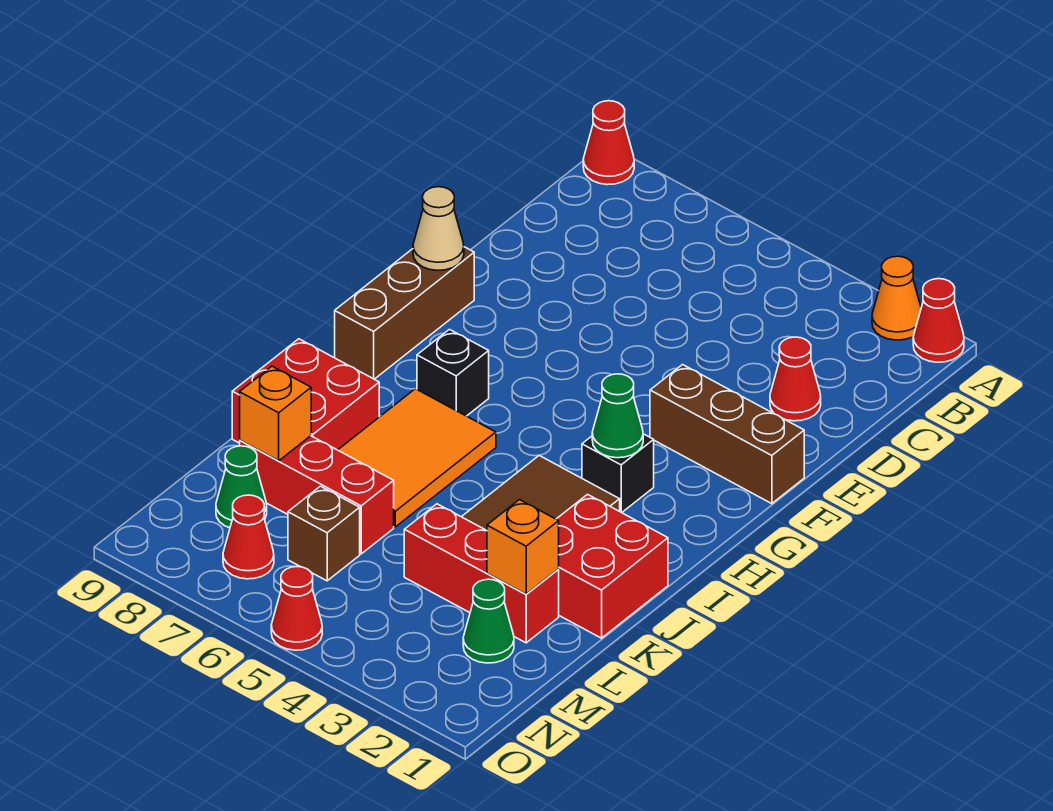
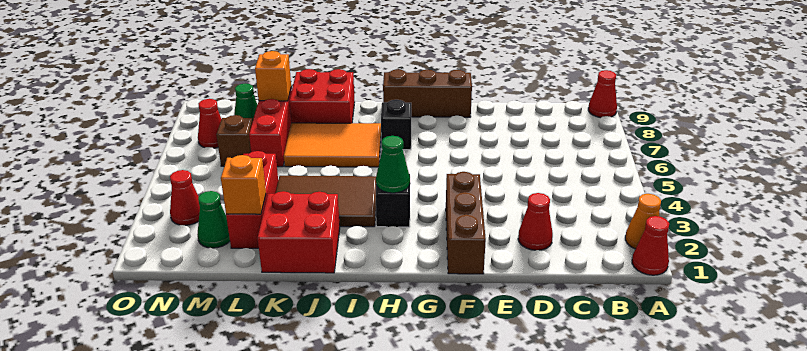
tan 1x1 cone [413,187,464,270] -> none
red 1x1 cone [271,567,322,650] -> red 1x1 cone moved to [170,170,200,225]

